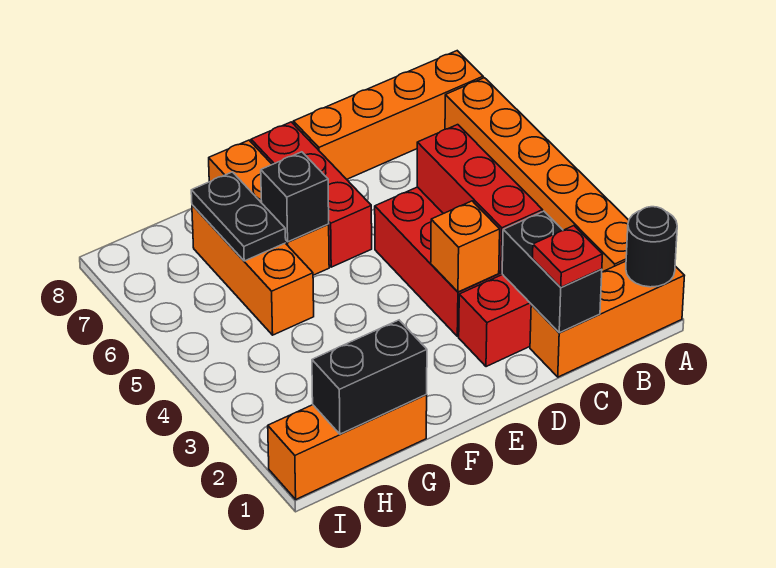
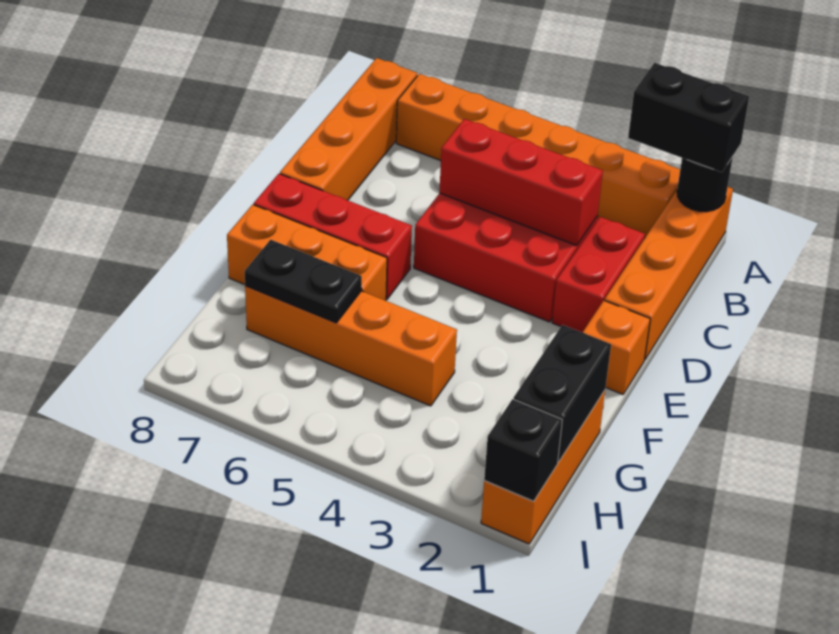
orange 1x3 brick [530,261,684,377] -> orange 1x4 brick [605,187,733,360]
black 1x2 brick [502,211,602,333] -> black 1x2 brick moved to [628,63,749,172]
red 1x1 plate [533,226,602,287] -> none
orange 1x1 brick [431,201,500,292] -> orange 1x1 brick moved to [583,301,650,394]
black 1x1 brick [261,152,329,242] -> black 1x1 brick moved to [484,399,562,501]
orange 1x3 brick [192,205,314,335] -> orange 1x4 brick [245,286,457,406]

